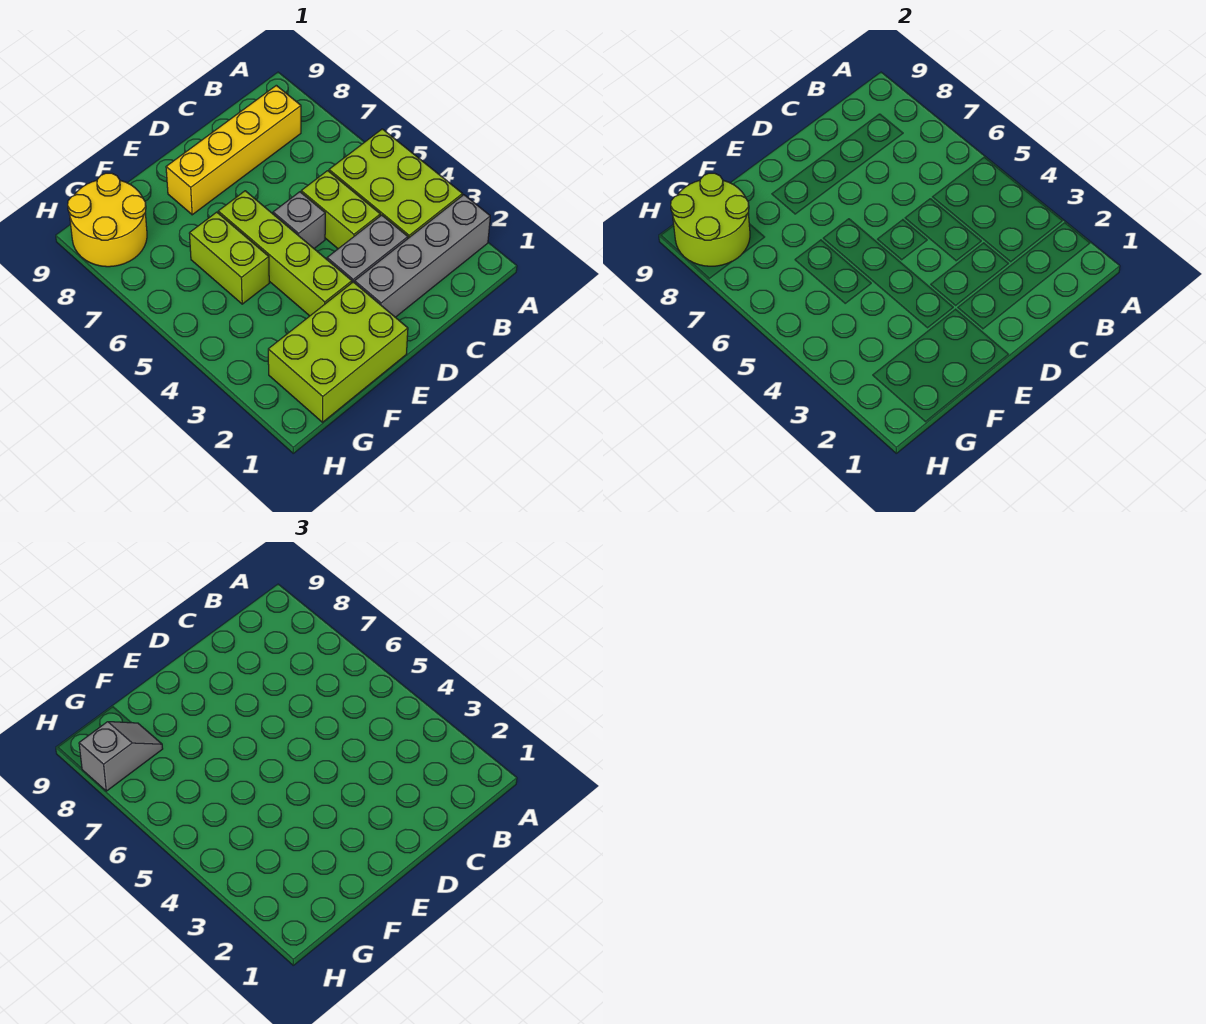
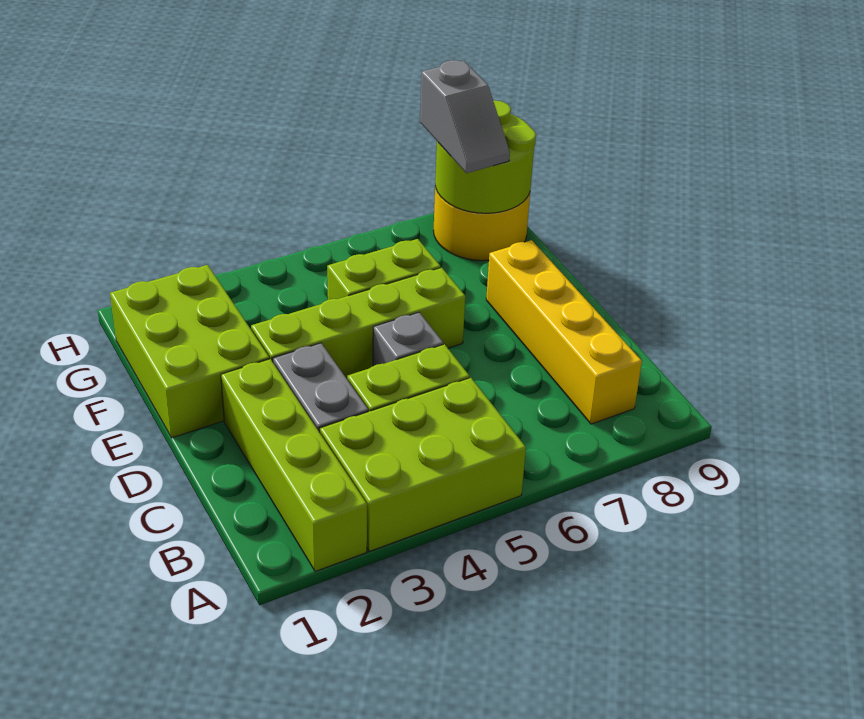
grey 1x4 brick [355,195,490,317] -> lime 1x4 brick [221,359,367,571]

